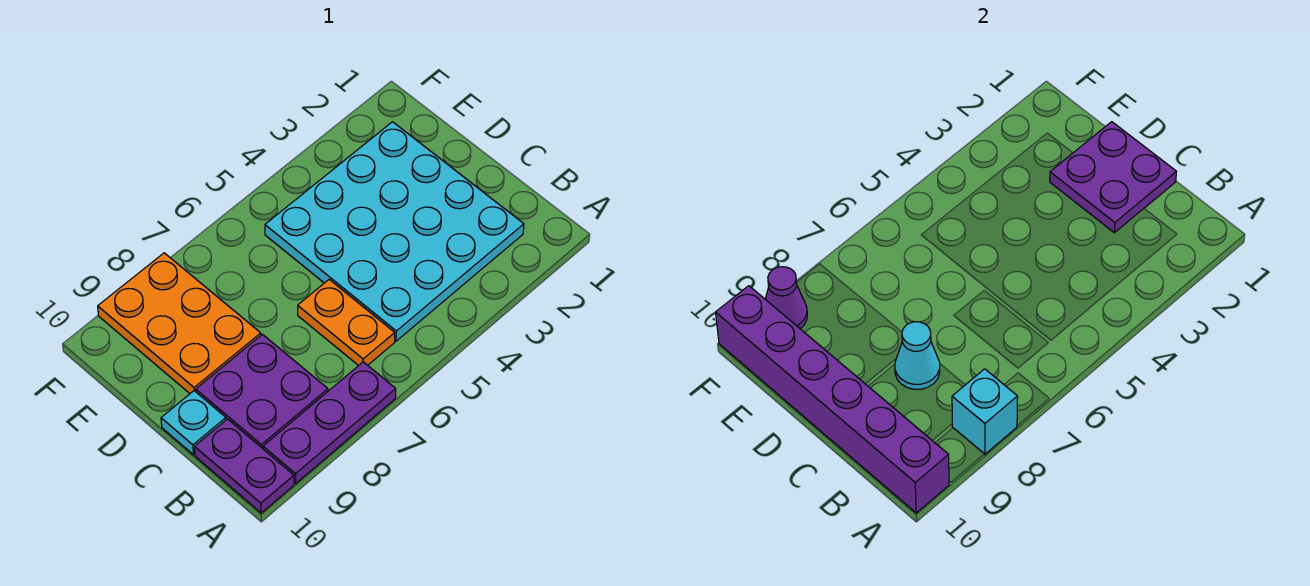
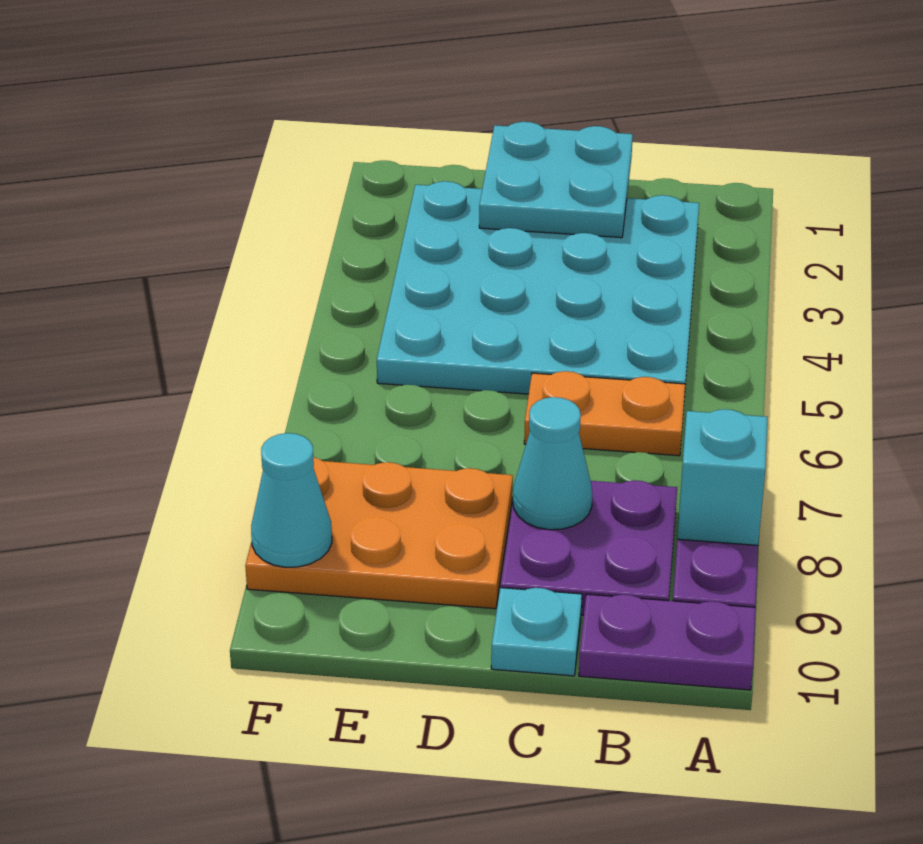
purple 1x6 brick [716,286,949,513] -> none
purple 2x2 plate [1050,122,1176,233] -> cyan 2x2 plate [479,122,633,238]
purple 1x1 cone [765,267,807,329] -> cyan 1x1 cone [251,433,332,567]

